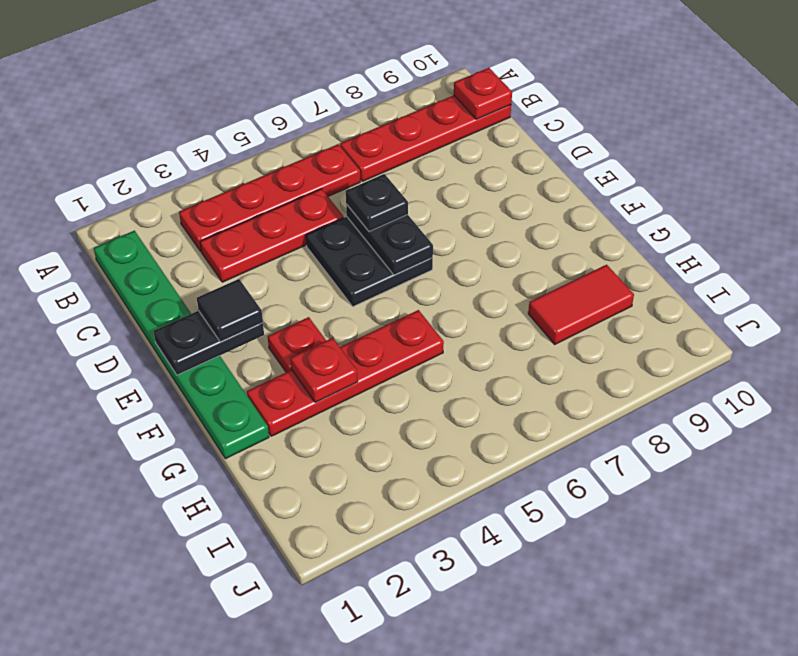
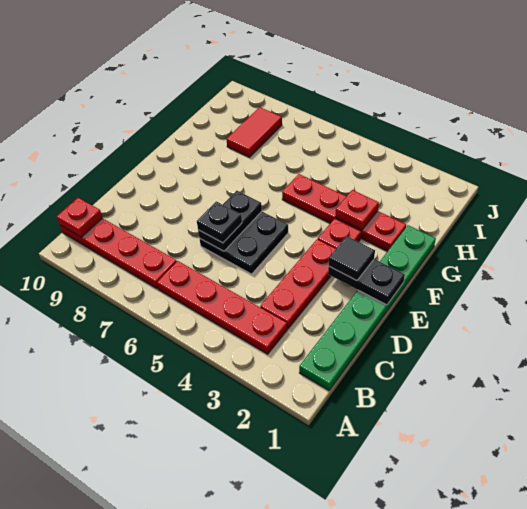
red 1x3 plate [200,189,344,282] -> red 1x3 plate turned to [260,239,336,329]
red 1x2 tile [528,265,634,344] -> red 1x2 tile turned to [226,107,282,157]

